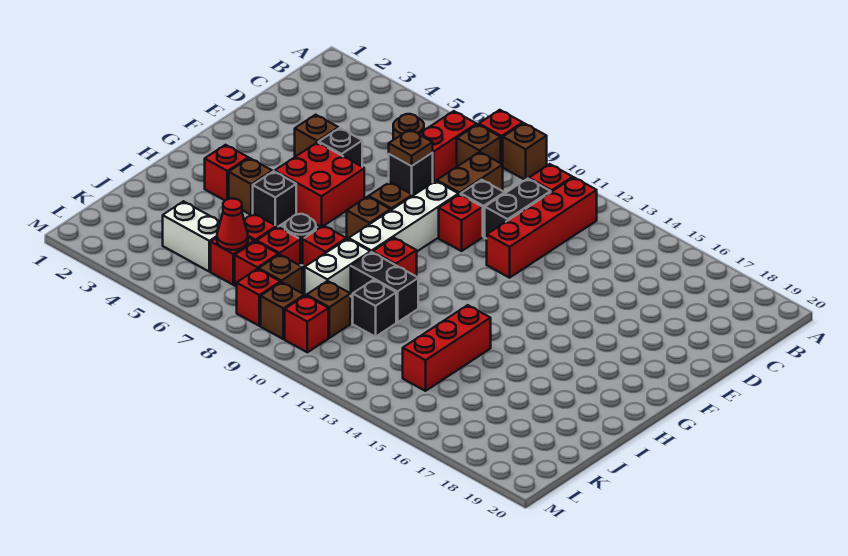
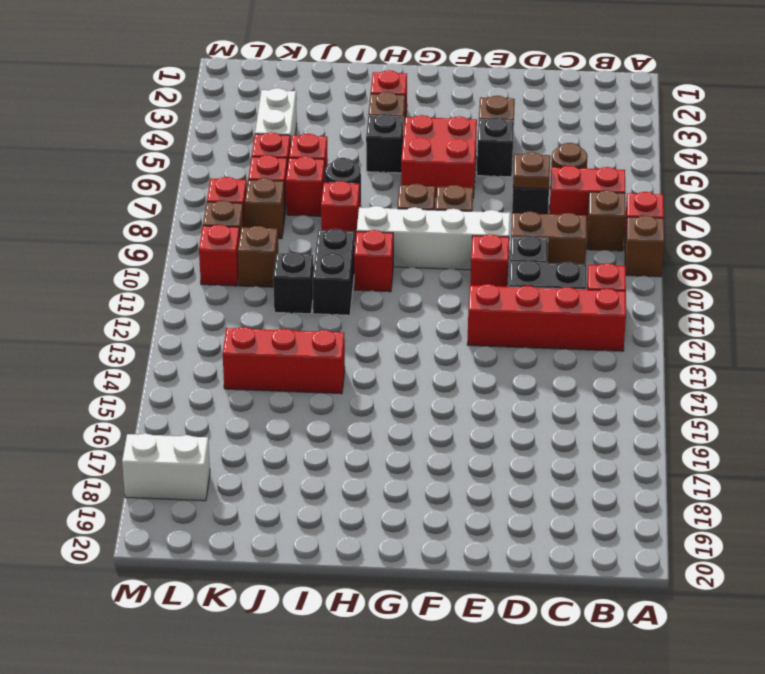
white 1x2 brick [305,239,370,296] -> white 1x2 brick moved to [122,433,210,501]
red 1x1 cone [217,199,248,250] -> none

